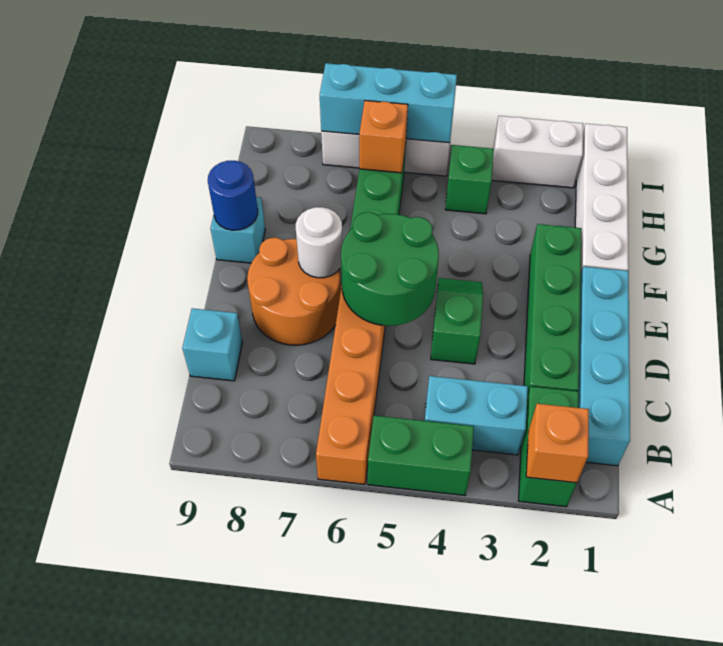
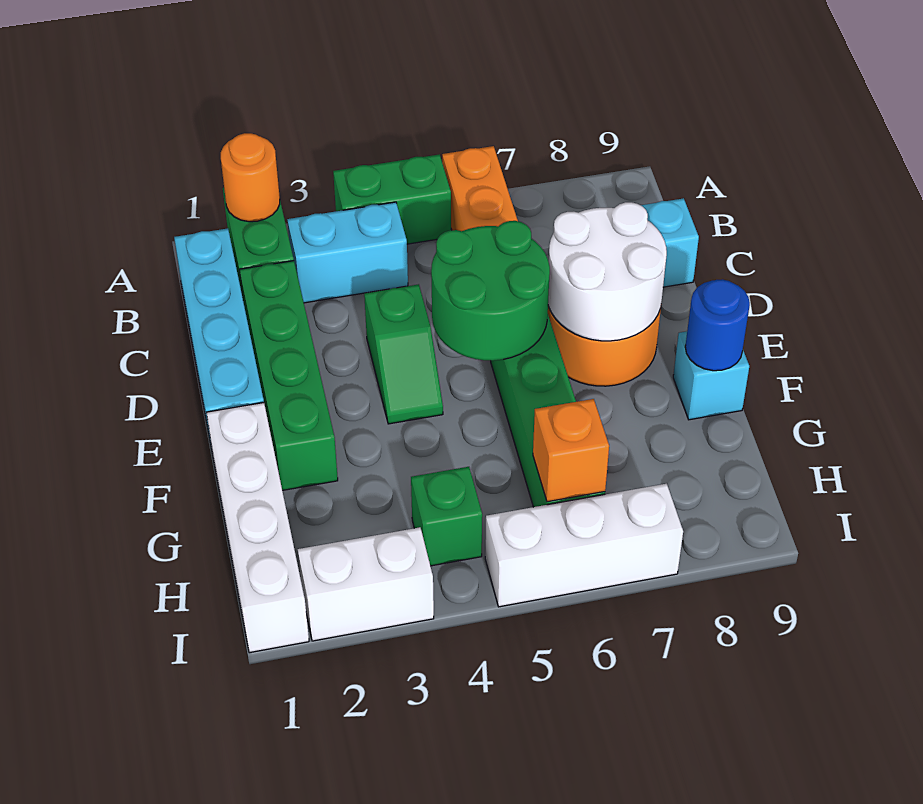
orange 1x1 brick [526,404,589,483] -> orange 1x1 round brick [221,133,280,222]
white 1x1 round brick [296,207,343,278] -> white 2x2 round brick [548,202,667,341]
cyan 1x3 brick [320,63,457,143] -> none

